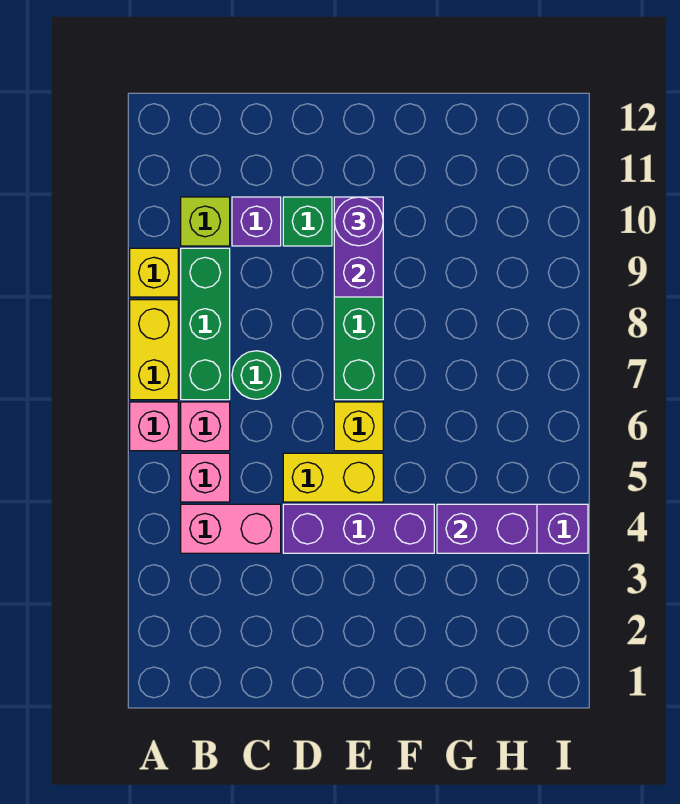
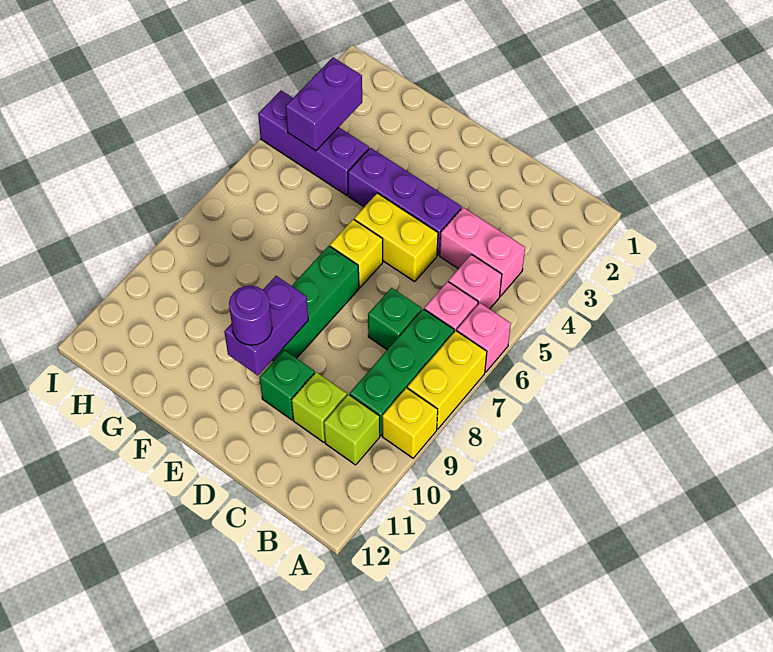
green 1x1 round brick [232,351,281,399] -> green 1x1 brick [368,288,422,350]
purple 1x1 brick [232,197,281,246] -> lime 1x1 brick [292,372,347,442]
purple 1x2 brick [437,504,537,553] -> purple 1x2 brick turned to [286,57,362,151]

